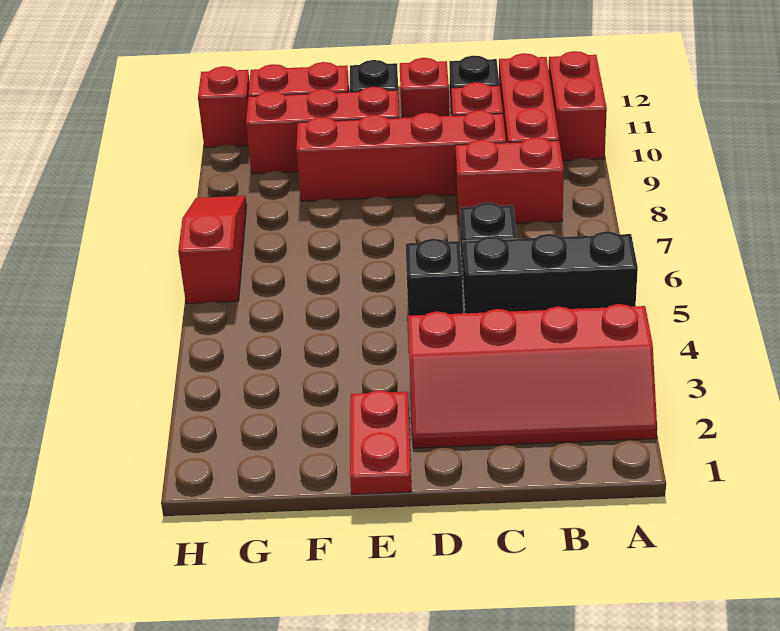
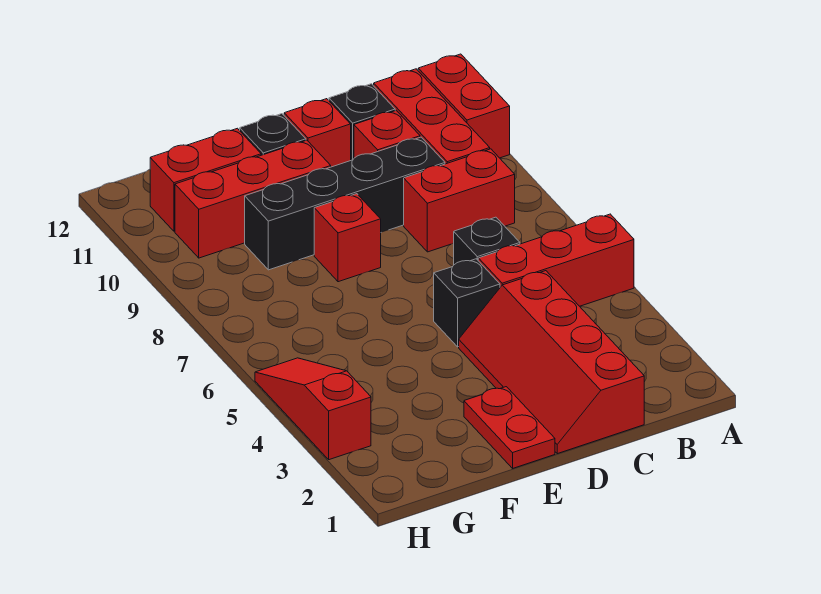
red 2x4 slope [408,304,657,448] -> red 2x4 slope turned to [459,271,644,454]
black 1x3 brick [463,231,638,313] -> red 1x3 brick [478,214,634,306]
red 1x4 brick [296,110,506,201] -> black 1x4 brick [245,137,445,270]
red 1x3 slope [178,196,247,304] -> red 1x3 slope moved to [255,358,371,460]
red 1x1 brick [198,66,250,147] -> red 1x1 brick moved to [314,194,381,282]

